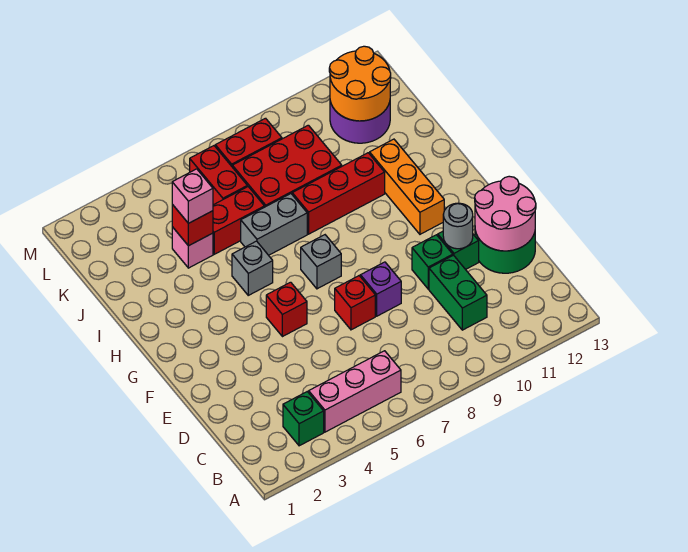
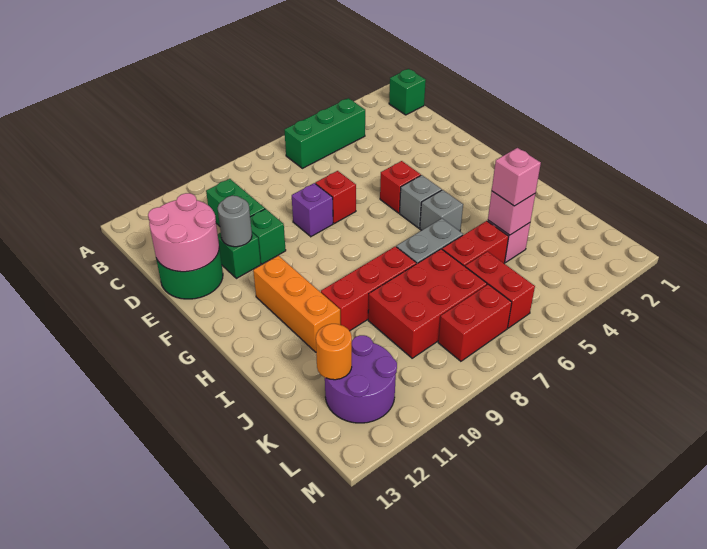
green 1x1 brick [283,392,324,446] -> green 1x1 brick moved to [389,69,426,115]
pink 1x3 brick [309,351,401,432] -> green 1x3 brick [284,98,365,168]
grey 1x1 brick [301,235,341,289] -> grey 1x1 brick moved to [400,175,442,228]
red 1x1 brick [172,205,213,246] -> pink 1x1 brick [488,191,535,235]
orange 2x2 round brick [329,46,391,121] -> orange 1x1 round brick [316,324,352,380]

